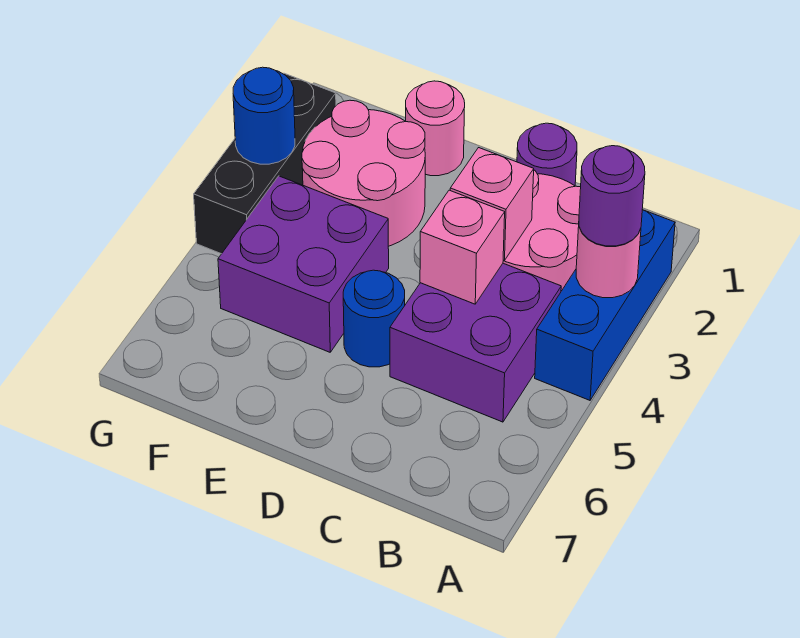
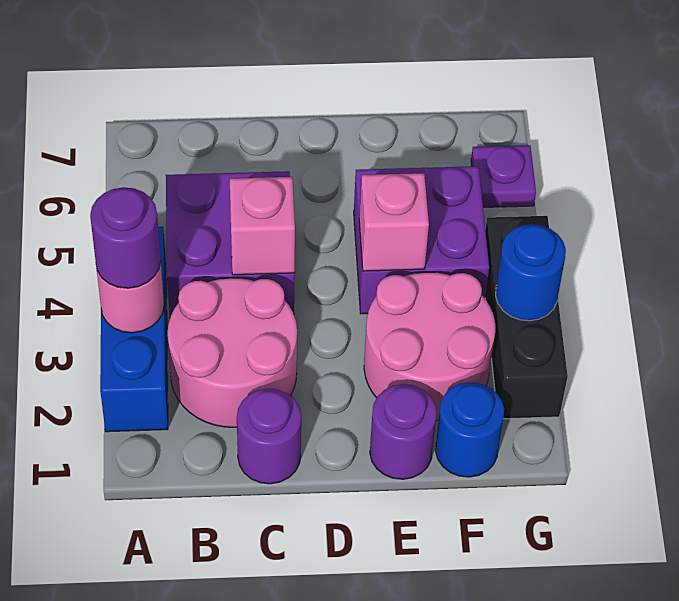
pink 1x1 brick [450,148,534,261] -> pink 1x1 brick moved to [359,173,429,271]
blue 1x1 round brick [343,270,405,367] -> blue 1x1 round brick moved to [435,382,504,477]
pink 1x1 round brick [406,81,465,176] -> purple 1x1 round brick [370,384,437,479]
none -> purple 1x1 plate [471,145,536,207]

